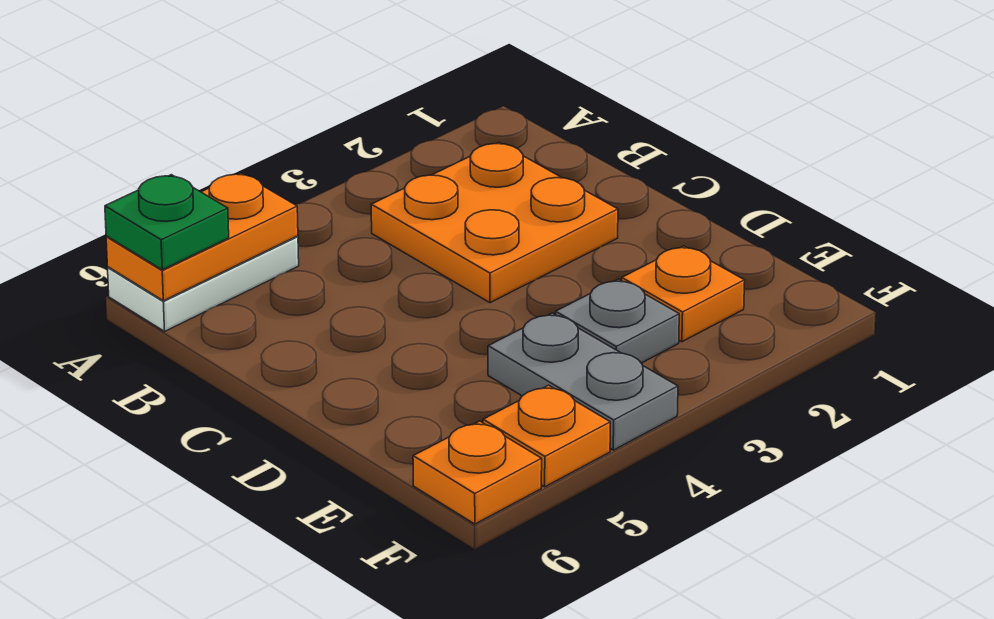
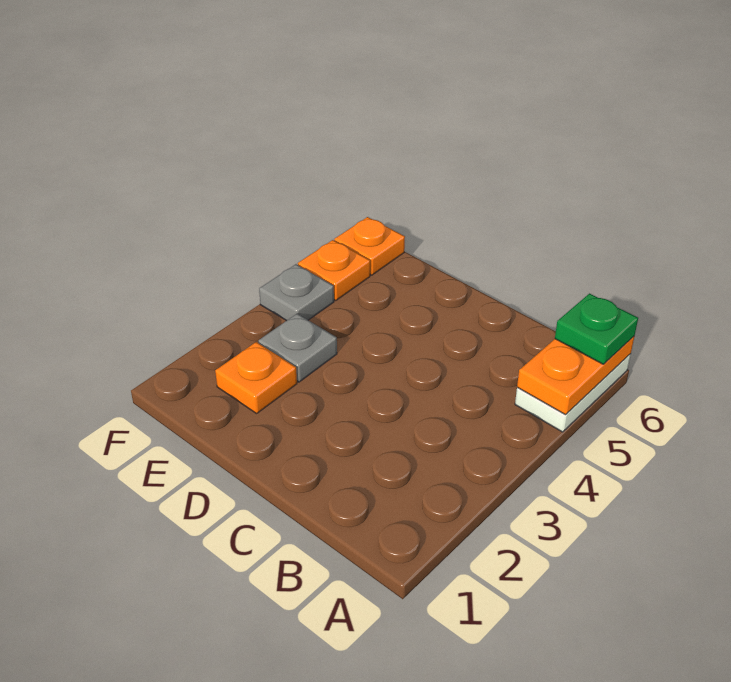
orange 2x2 plate [371,143,618,303] -> none
grey 1x2 plate [488,313,678,450] -> grey 1x1 plate [259,264,334,321]

